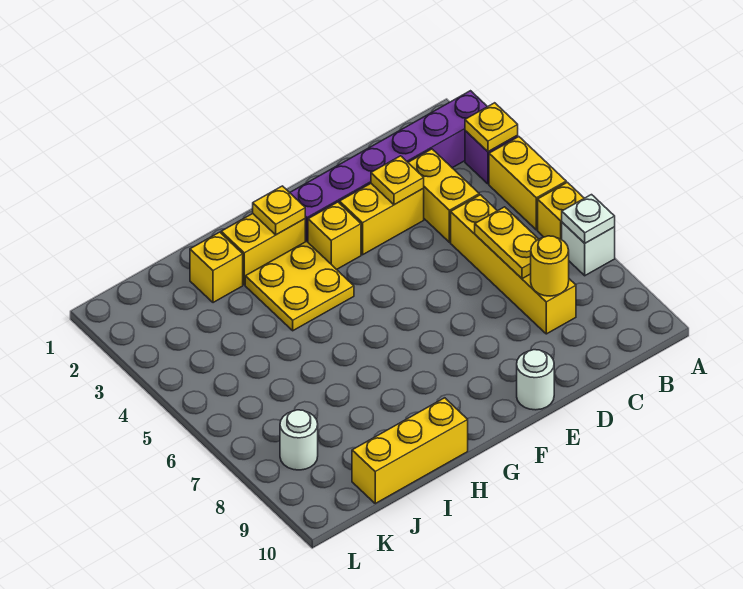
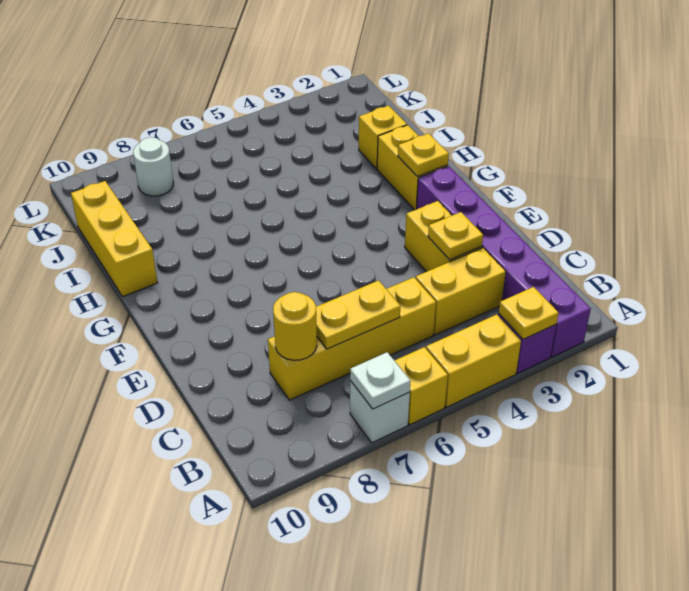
white 1x1 round brick [517,350,554,410] -> none
yellow 1x1 brick [308,202,361,270] -> none
yellow 2x2 plate [245,241,354,331] -> none

